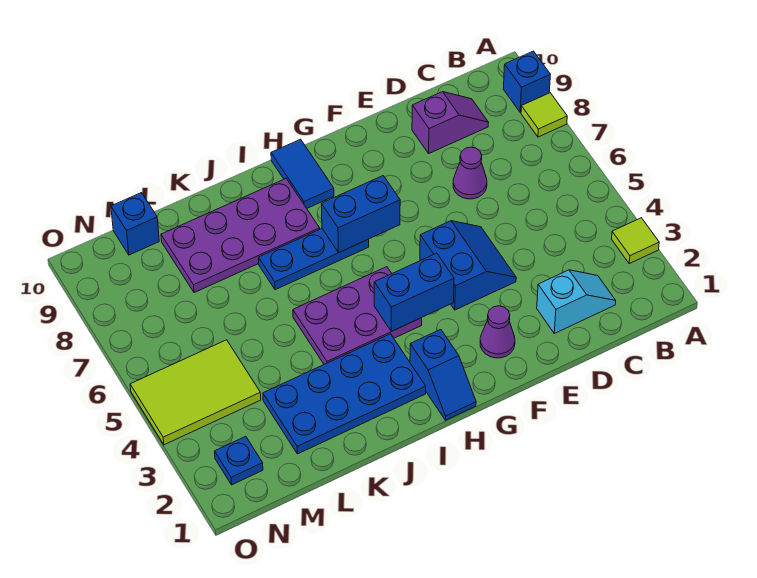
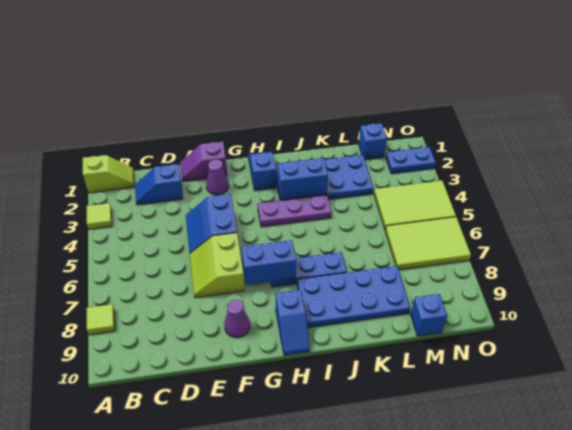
none -> lime 1x2 slope [83,155,134,193]
blue 1x1 brick [503,51,550,112] -> blue 1x1 brick moved to [359,123,387,160]
cyan 1x2 slope [537,270,616,333] -> blue 1x2 slope [135,164,183,205]
purple 1x2 slope [412,92,489,153] -> purple 1x2 slope moved to [180,142,227,182]
purple 1x1 cone [453,147,487,199] -> purple 1x1 cone moved to [224,300,250,338]
none -> lime 2x2 slope [190,233,245,298]
blue 1x2 brick [374,253,454,331] -> blue 1x2 brick moved to [277,158,328,199]
purple 2x3 plate [293,267,422,364] -> purple 1x3 plate [257,195,332,227]
blue 1x2 tile [271,139,334,208] -> blue 1x2 slope [275,290,310,355]
purple 2x4 plate [161,179,320,293] -> blue 2x4 plate [297,266,410,328]
none -> lime 2x3 tile [385,217,471,270]
blue 1x1 plate [215,436,263,485] -> blue 1x2 plate [386,147,436,174]

